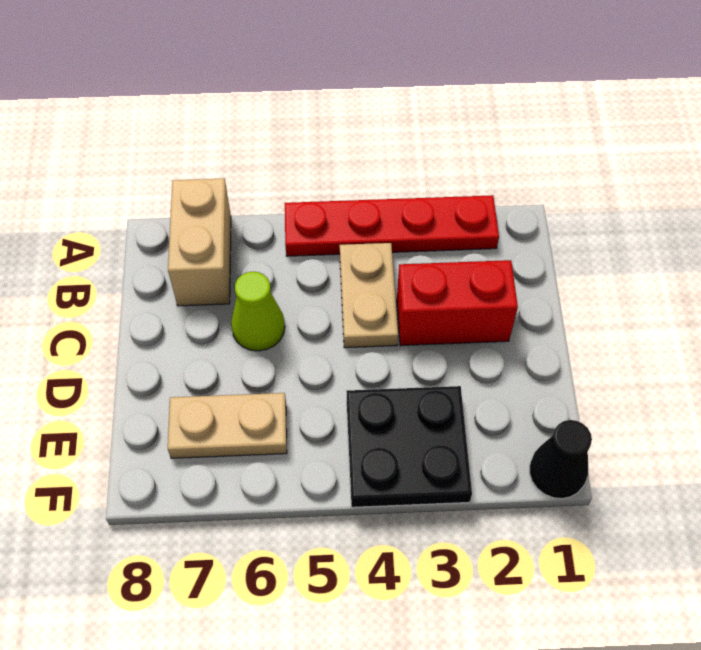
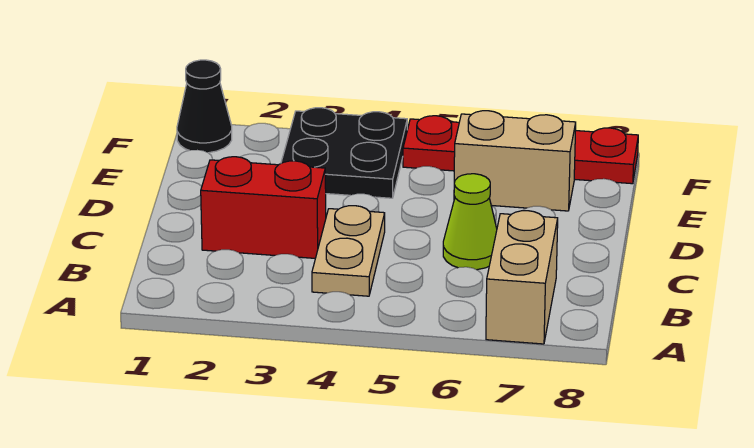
red 1x4 plate [285,195,499,256] -> red 1x4 plate moved to [403,116,638,184]
tan 1x2 plate [168,393,287,458] -> tan 1x2 brick [454,111,576,211]

